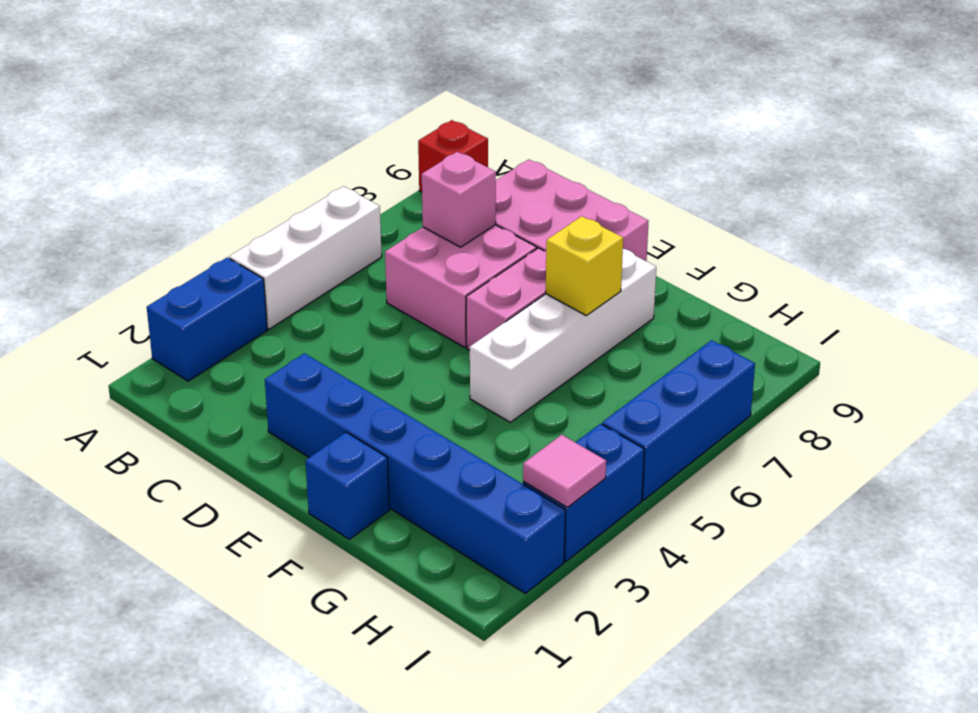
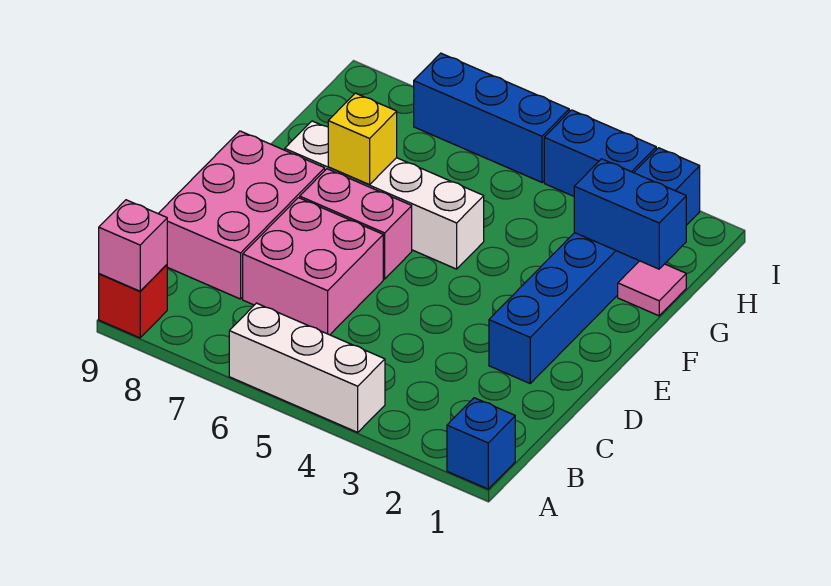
blue 1x2 brick [147,258,267,381] -> blue 1x2 brick moved to [574,159,686,269]
pink 1x1 brick [422,152,496,247] -> pink 1x1 brick moved to [99,200,167,291]
blue 1x1 brick [306,432,389,539] -> blue 1x1 brick moved to [447,398,515,489]
pink 1x1 tile [523,435,606,507] -> pink 1x1 tile moved to [618,261,686,316]

